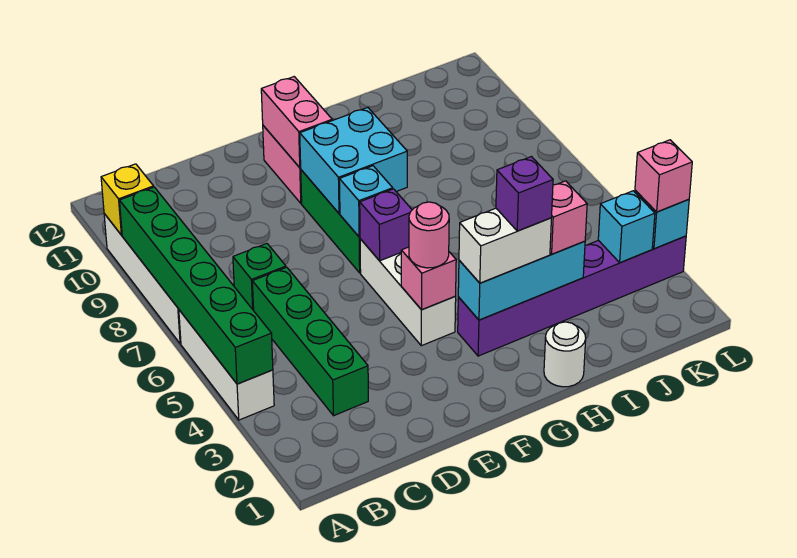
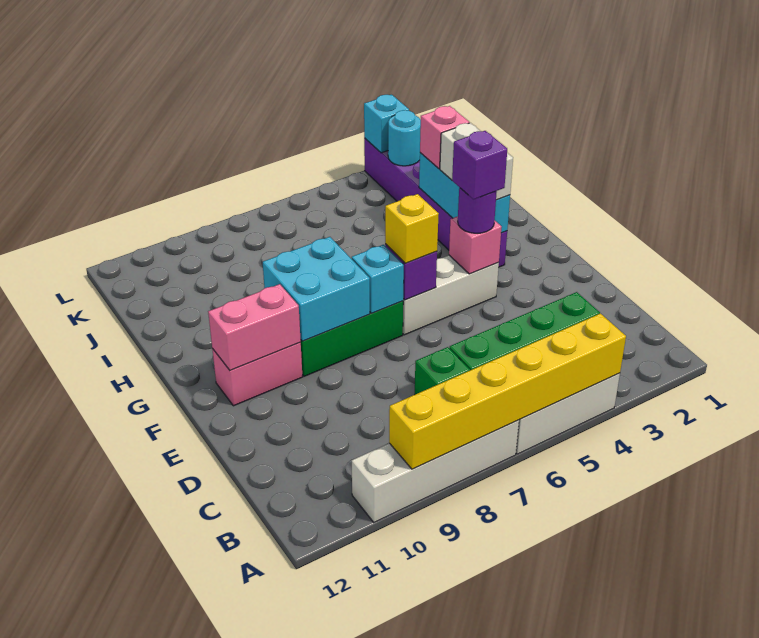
green 1x6 brick [120,187,273,384] -> yellow 1x6 brick [389,314,626,469]
yellow 1x1 brick [101,164,154,235] -> yellow 1x1 brick moved to [385,194,439,263]
pink 1x1 round brick [409,202,449,268] -> purple 1x1 round brick [458,187,497,233]
white 1x1 round brick [544,322,586,387] -> none
purple 1x1 brick [496,157,553,231] -> purple 1x1 brick moved to [452,131,507,199]
cyan 1x1 brick [598,191,655,262] -> cyan 1x1 round brick [388,110,421,166]
pink 1x1 brick [635,140,692,212] -> none

